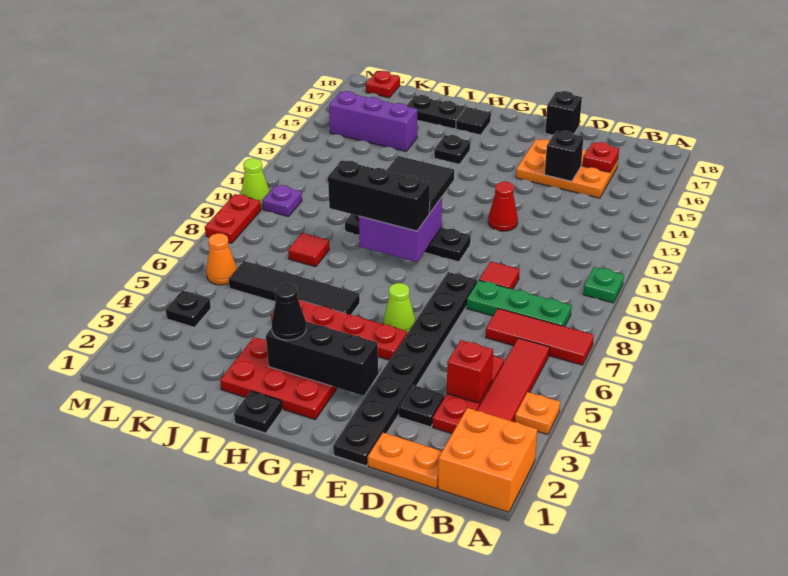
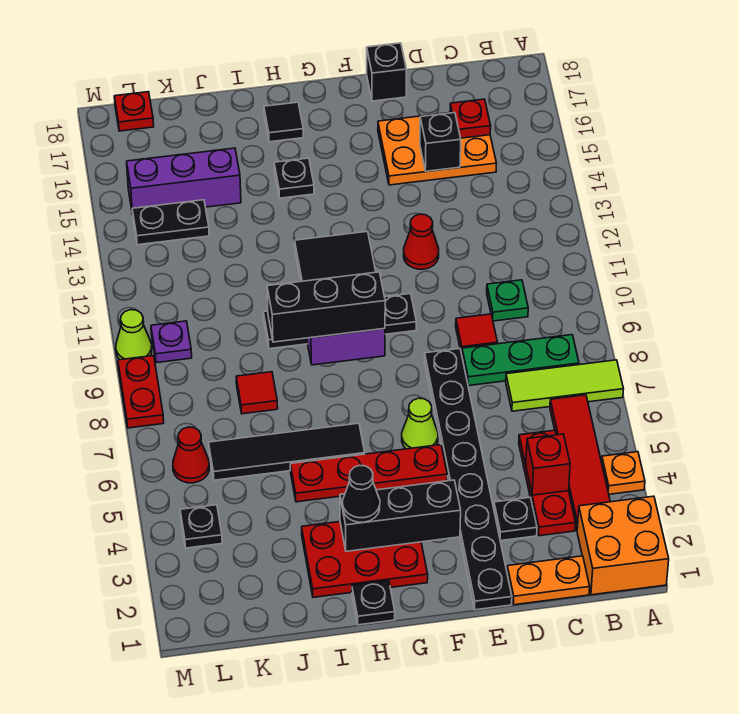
red 1x3 tile [486,308,594,365] -> lime 1x3 tile [506,360,623,411]
green 1x1 plate [583,267,624,303] -> green 1x1 plate moved to [487,280,528,321]
black 1x2 plate [407,95,465,129] -> black 1x2 plate moved to [132,200,209,245]
orange 1x1 cone [206,233,237,285] -> red 1x1 cone [173,427,209,483]

